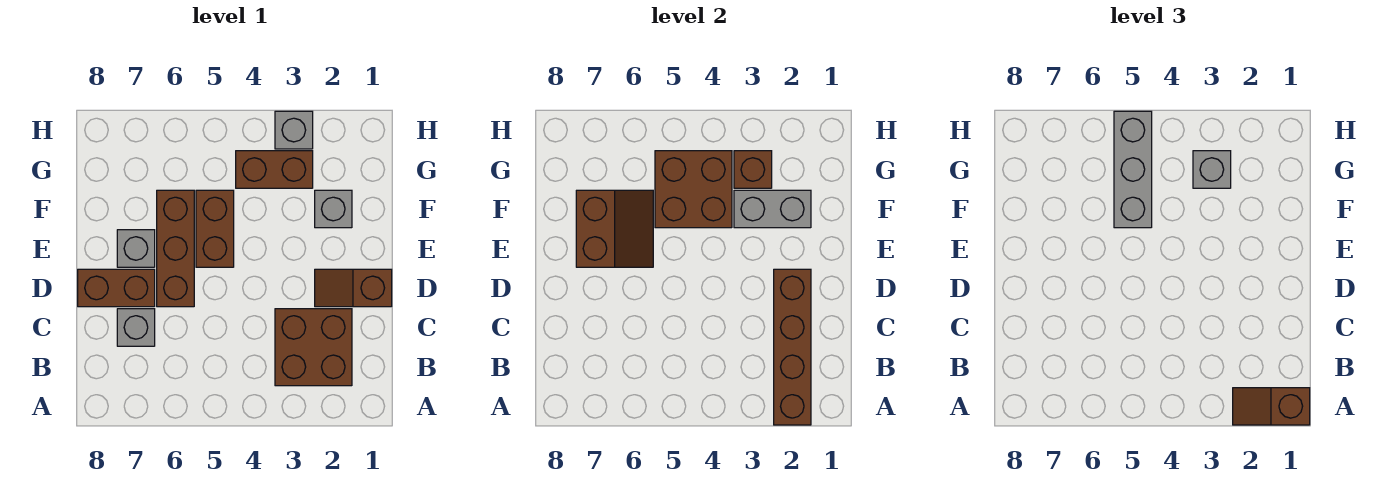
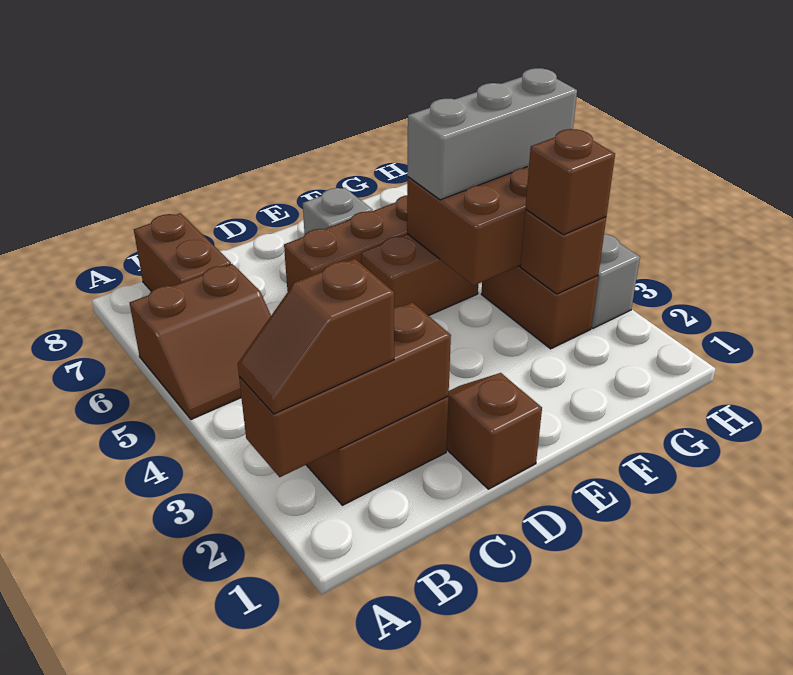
brown 1x2 slope [1233,388,1310,425] -> brown 1x2 slope turned to [238,259,394,414]
brown 1x4 brick [774,269,811,425] -> brown 1x3 brick [239,302,451,477]
grey 1x1 brick [117,309,155,346] -> none
brown 1x2 brick [78,269,155,307] -> brown 1x2 brick moved to [134,213,231,292]
brown 2x2 slope [576,190,653,267] -> brown 2x2 slope moved to [130,264,271,419]
grey 1x1 brick [315,190,352,228] -> none
grey 1x2 brick [734,190,811,228] -> none
grey 1x1 brick [1193,151,1231,188] -> brown 1x1 brick [525,129,615,235]

